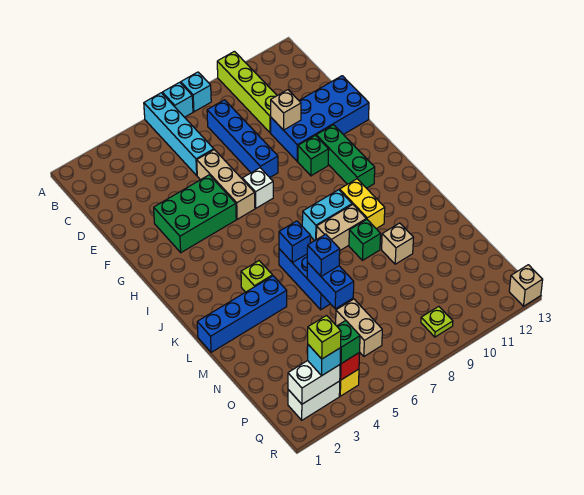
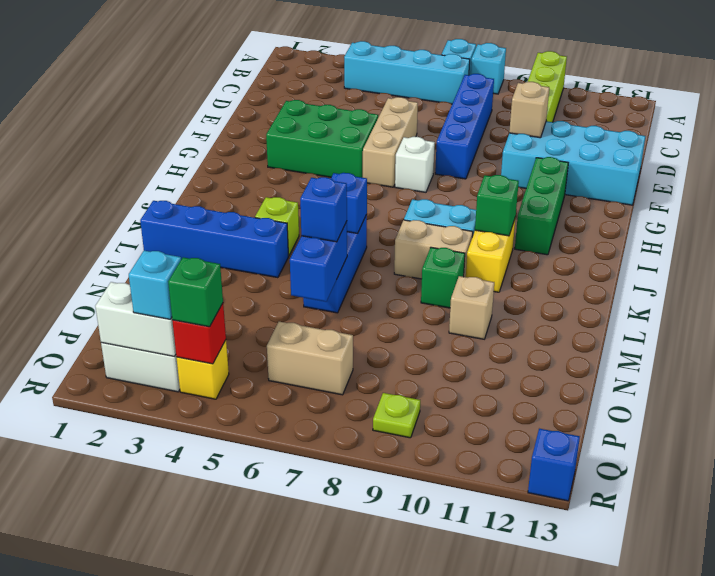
cyan 1x4 brick [144,93,214,175] -> cyan 1x4 brick turned to [344,41,470,104]
blue 2x4 brick [271,76,369,161] -> cyan 2x4 brick [501,121,645,205]
green 1x1 brick [298,135,329,176] -> green 1x1 brick moved to [475,175,519,236]
tan 1x2 brick [336,299,382,356] -> tan 1x2 brick turned to [267,322,353,395]
lime 1x1 brick [308,316,341,359] -> none
tan 1x1 brick [509,265,543,306] -> blue 1x1 brick [528,429,580,501]

